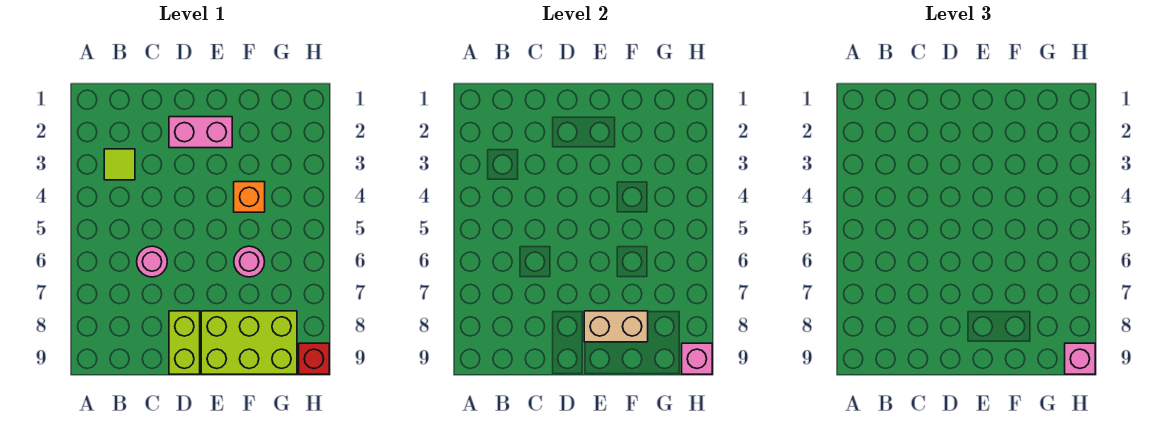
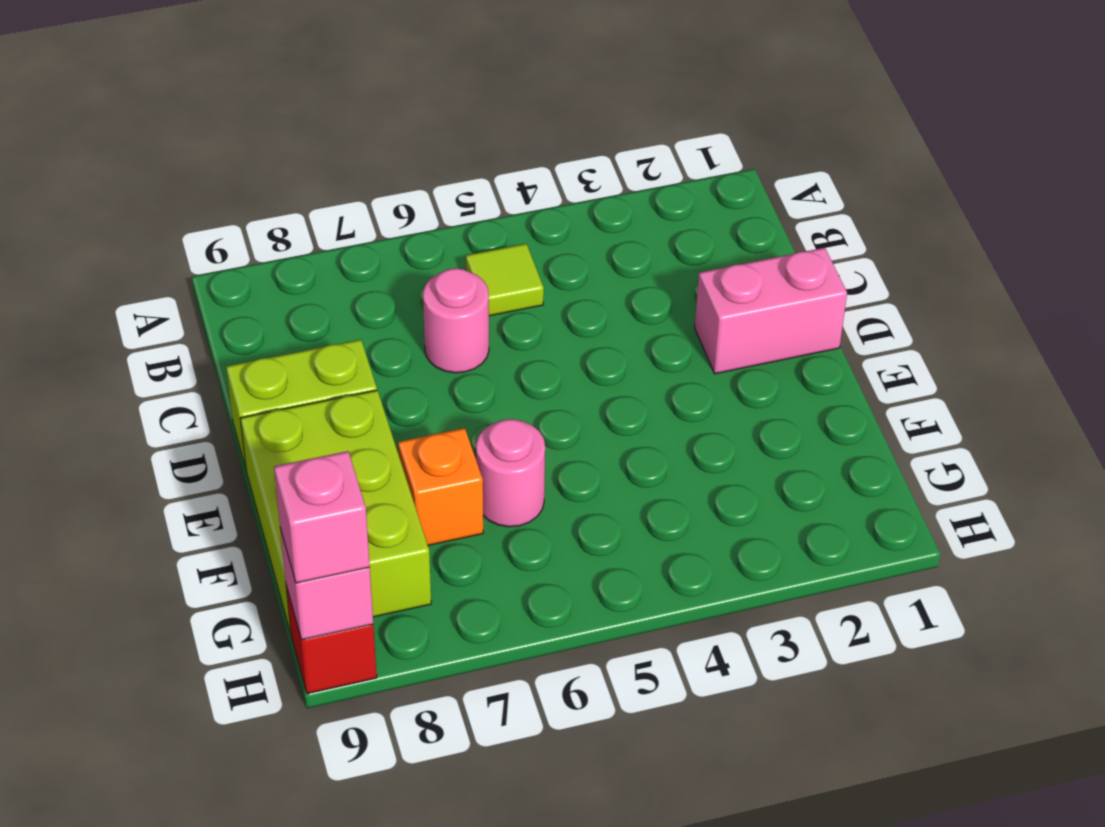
lime 1x1 tile [104,149,135,180] -> lime 1x1 tile moved to [466,244,544,316]
pink 1x2 brick [169,117,232,148] -> pink 1x2 brick turned to [695,248,847,374]
tan 1x2 brick [584,311,648,342] -> none
orange 1x1 brick [234,182,265,212] -> orange 1x1 brick moved to [398,428,483,545]

